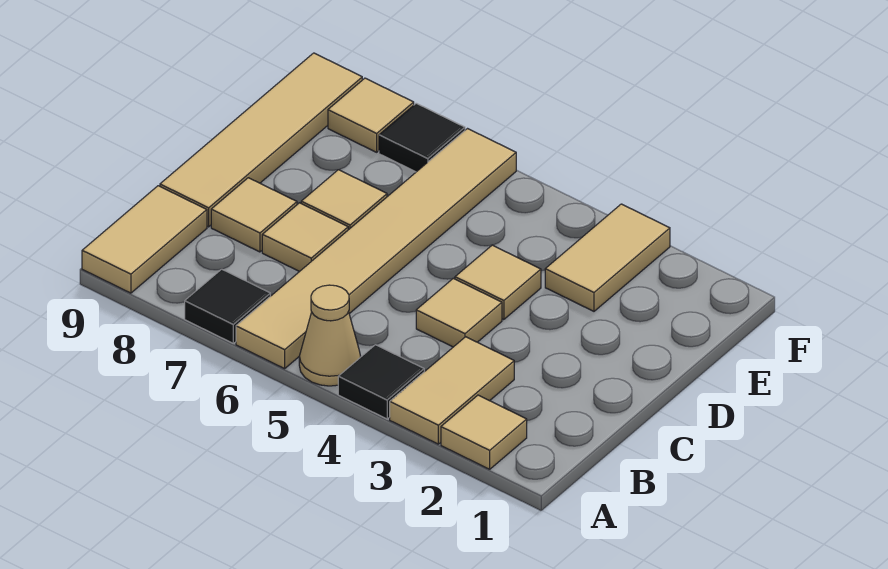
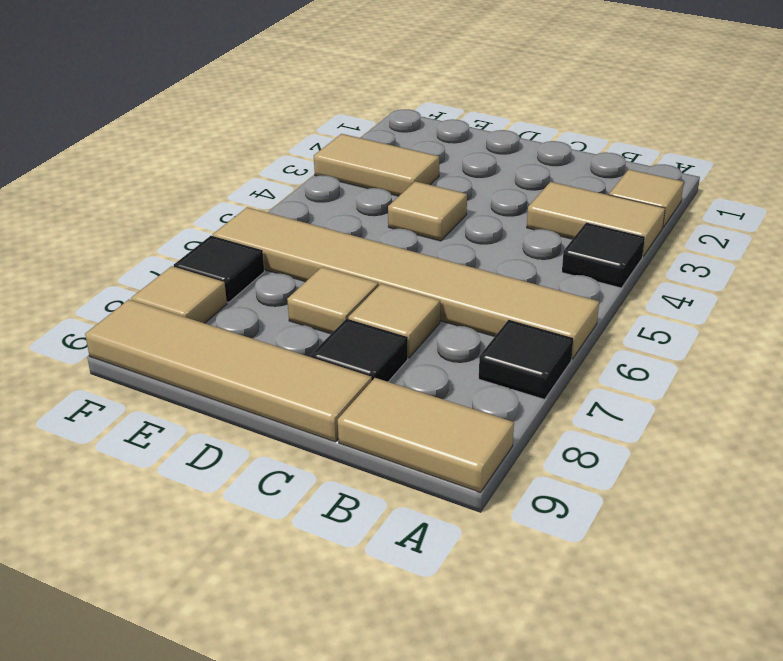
tan 1x1 cone [299,285,361,386] -> none
tan 1x1 tile [416,278,502,347] -> none
tan 1x1 tile [211,178,297,252] -> black 1x1 tile [311,319,408,382]

